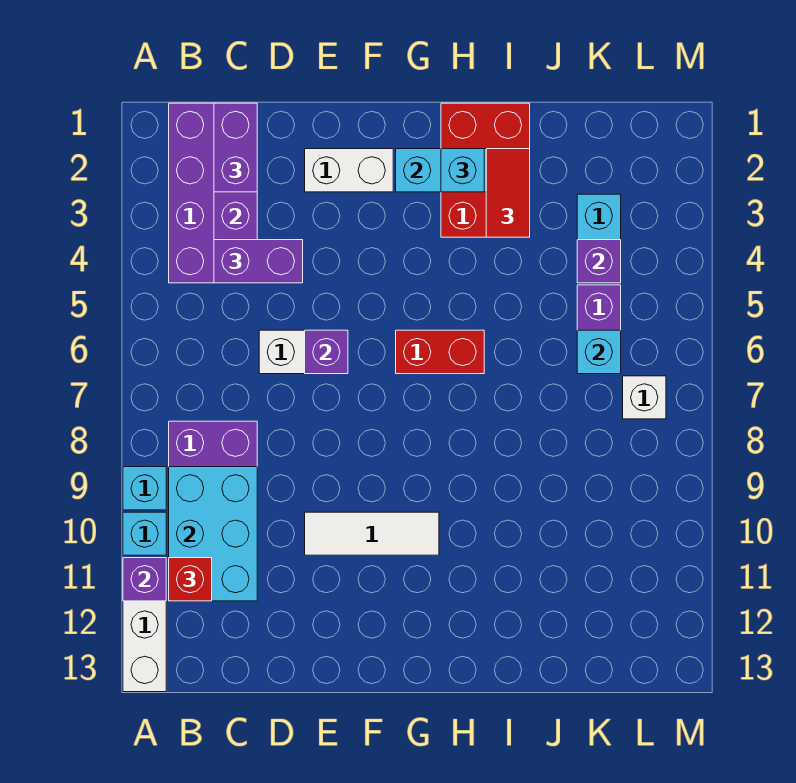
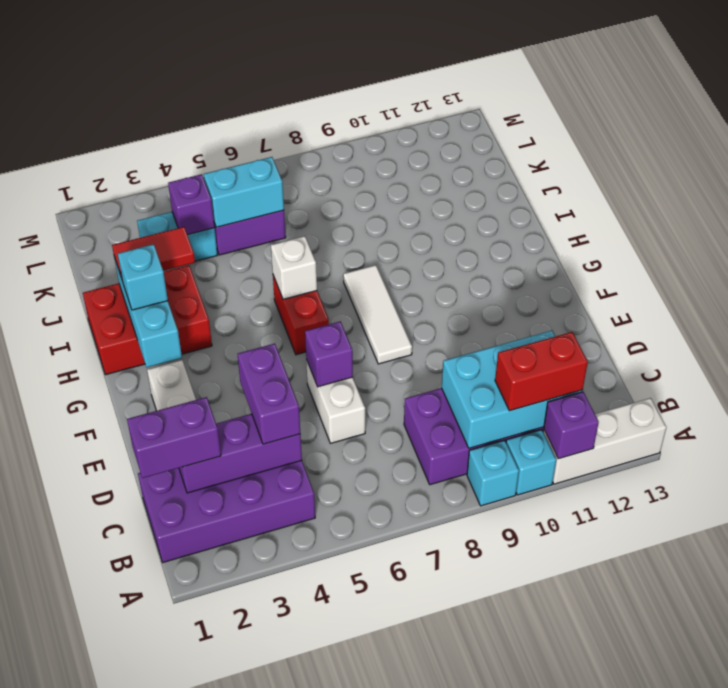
red 1x1 brick [169,558,212,601] -> red 1x2 brick [495,332,588,411]
white 1x3 tile [305,512,439,555] -> white 1x3 tile moved to [343,265,412,364]
cyan 1x1 brick [577,330,621,374] -> cyan 1x2 brick [204,157,284,227]
white 1x1 brick [623,376,666,419] -> white 1x1 brick moved to [271,236,317,299]

